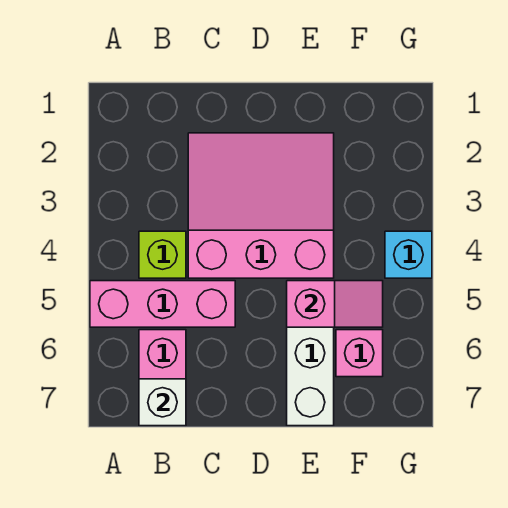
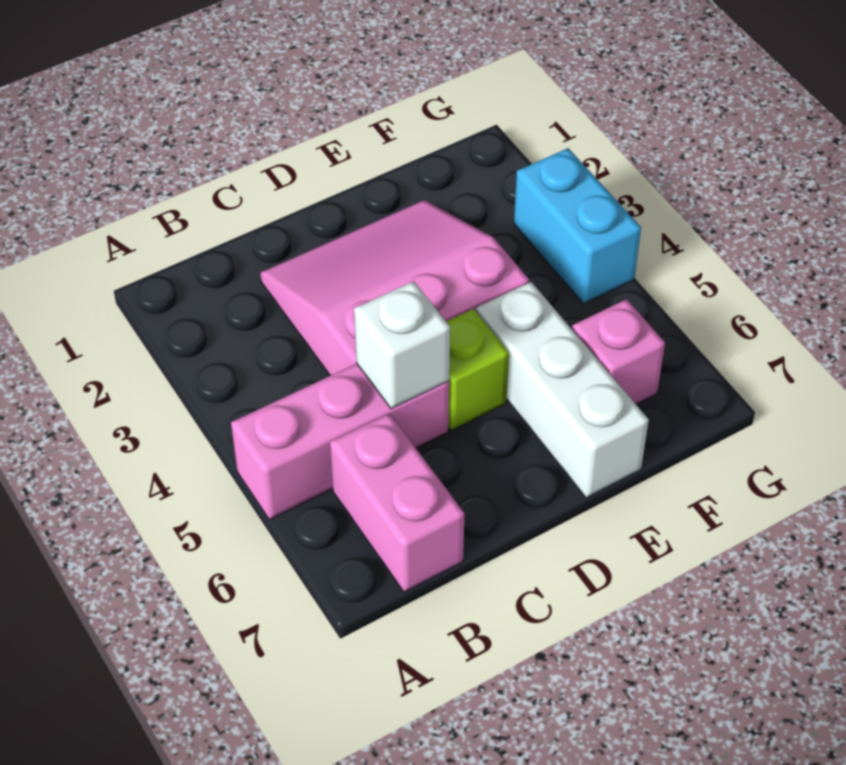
lime 1x1 brick [139,231,186,278] -> lime 1x1 brick moved to [446,309,509,430]
white 1x1 brick [139,379,186,426] -> white 1x1 brick moved to [354,281,450,409]
pink 1x2 slope [287,281,383,327] -> none
cyan 1x1 brick [385,231,432,278] -> cyan 1x2 brick [514,148,641,304]

